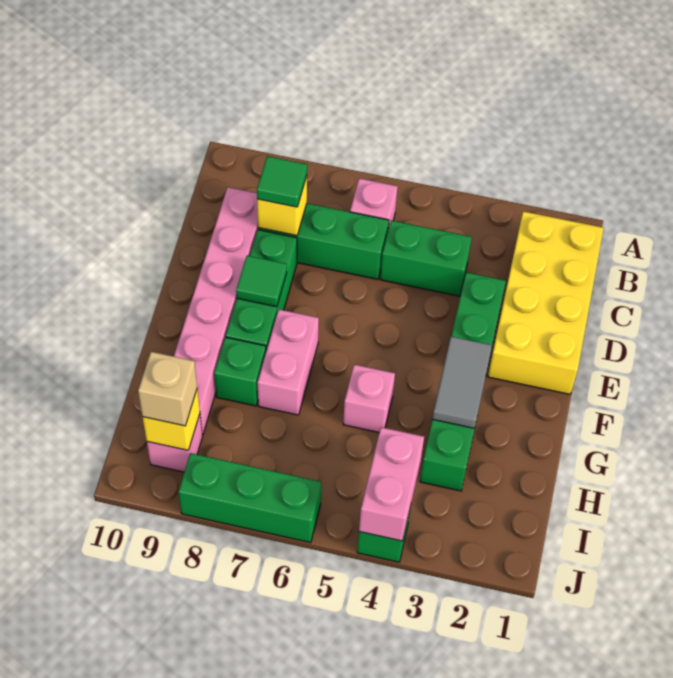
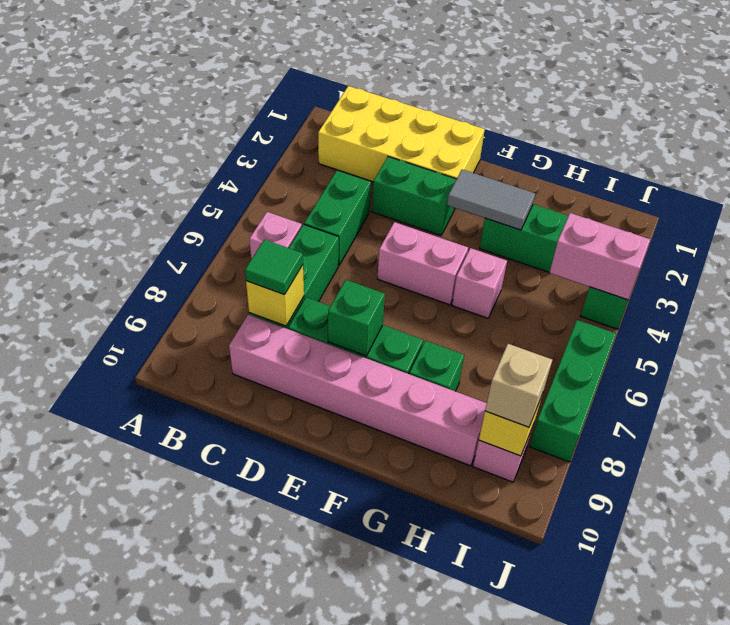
green 1x1 tile [236,256,287,307] -> green 1x1 brick [328,280,385,356]
pink 1x2 brick [258,310,319,415] -> pink 1x2 brick moved to [377,222,468,305]

